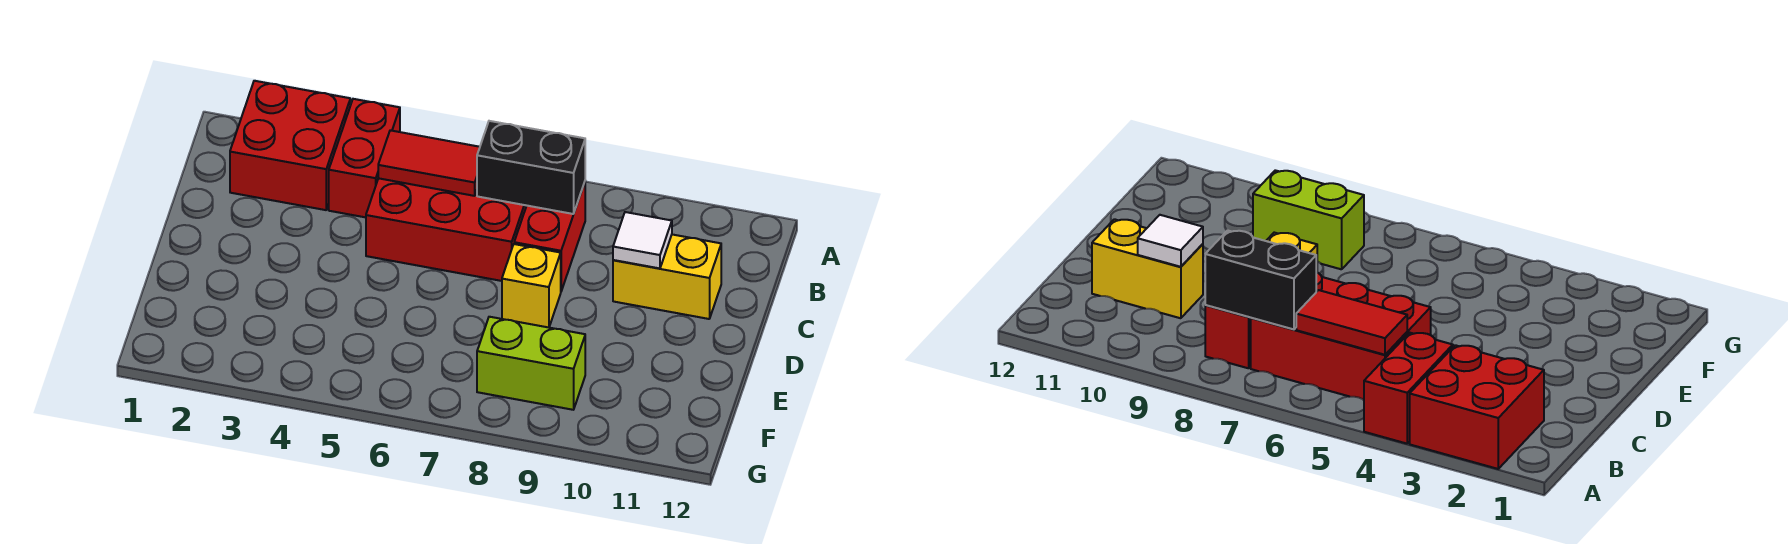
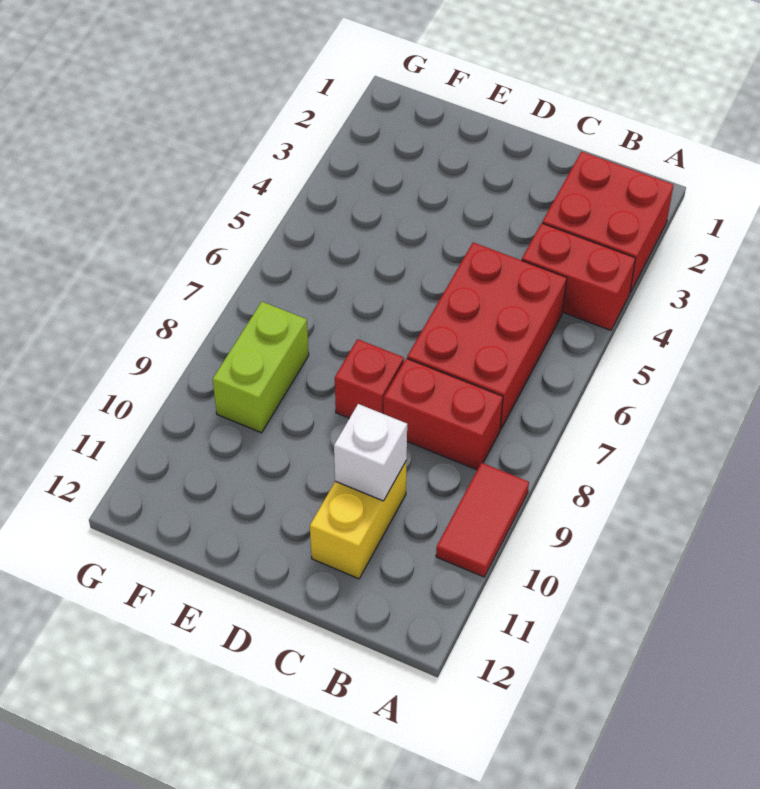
red 1x2 tile [378,130,480,196] -> red 1x2 tile moved to [436,463,529,577]
black 1x2 brick [477,121,585,214] -> none
white 1x1 tile [613,212,672,268] -> white 1x1 brick [334,404,407,501]
yellow 1x1 brick [502,244,561,327] -> red 1x1 brick [335,339,404,418]

